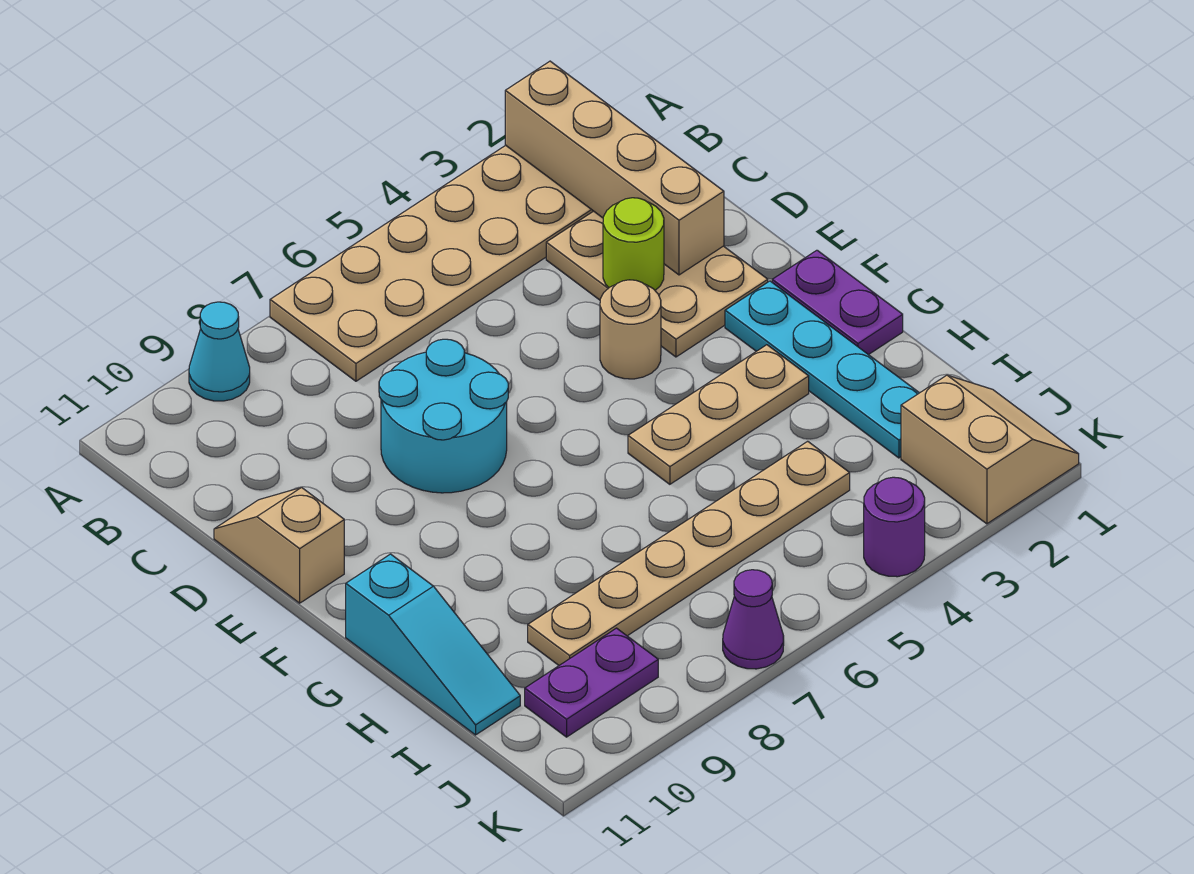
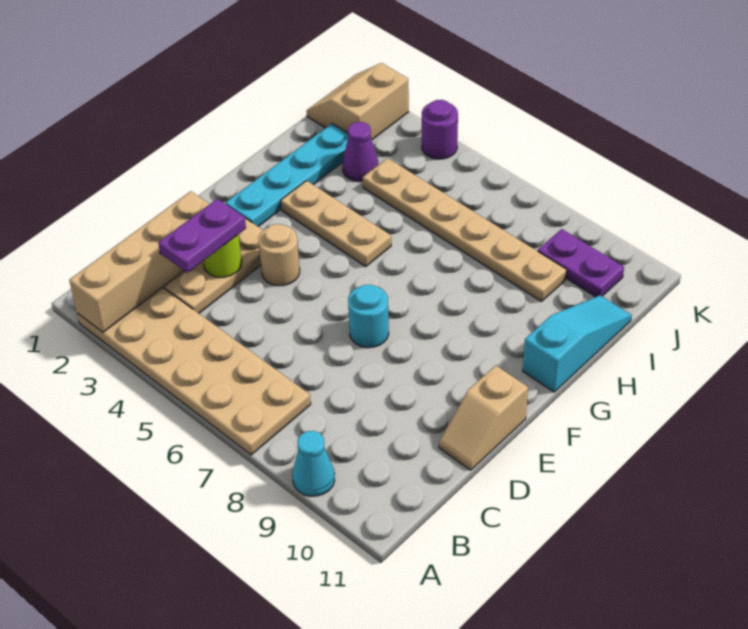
cyan 2x2 round brick [379,339,508,493] -> cyan 1x1 round brick [348,285,389,348]
purple 1x2 plate [772,250,903,355] -> purple 1x2 plate moved to [158,199,246,273]
purple 1x1 cone [723,570,784,669] -> purple 1x1 cone moved to [342,122,378,182]

